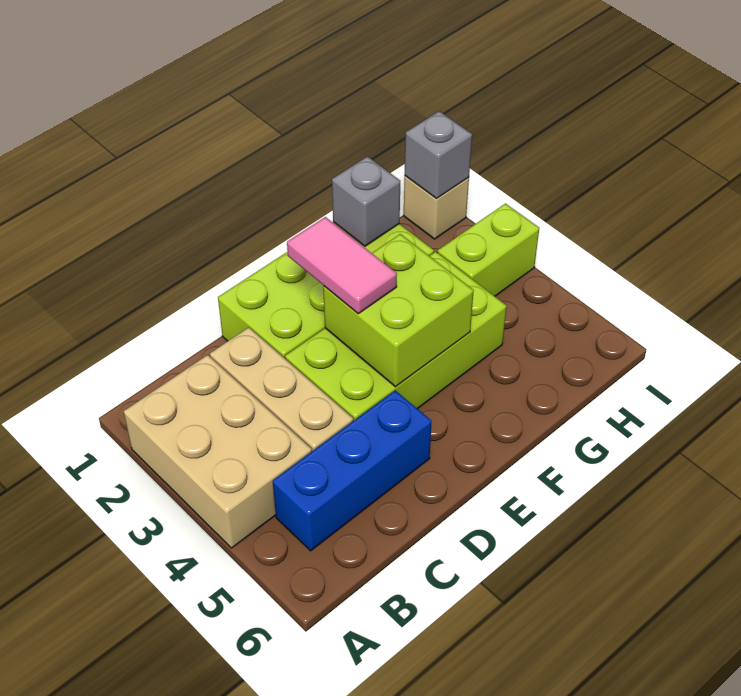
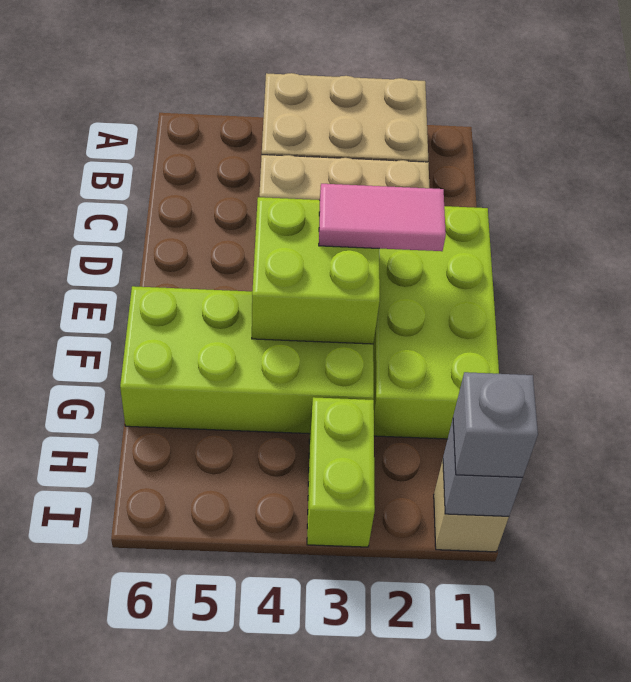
blue 1x3 brick [273,390,432,551] -> none
lime 2x4 brick [285,252,507,421] -> lime 2x4 brick turned to [120,286,374,434]
grey 1x1 brick [332,157,400,246] -> grey 1x1 brick moved to [453,372,538,478]

